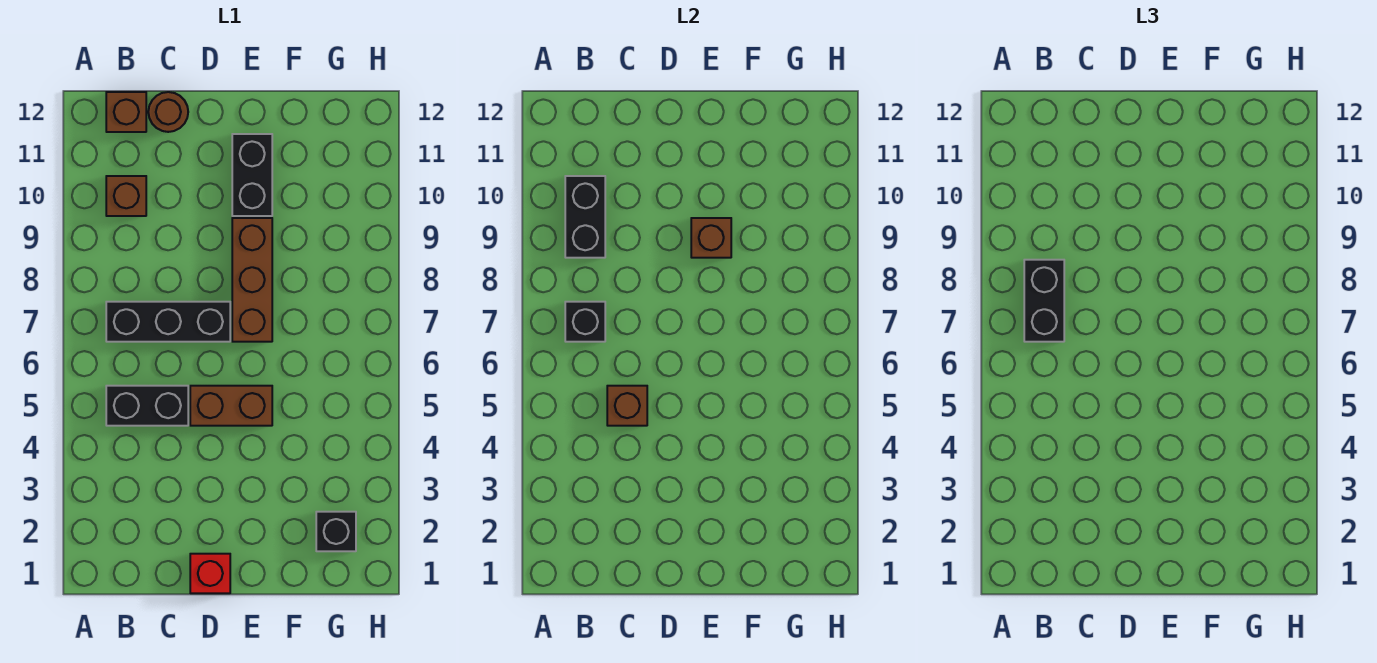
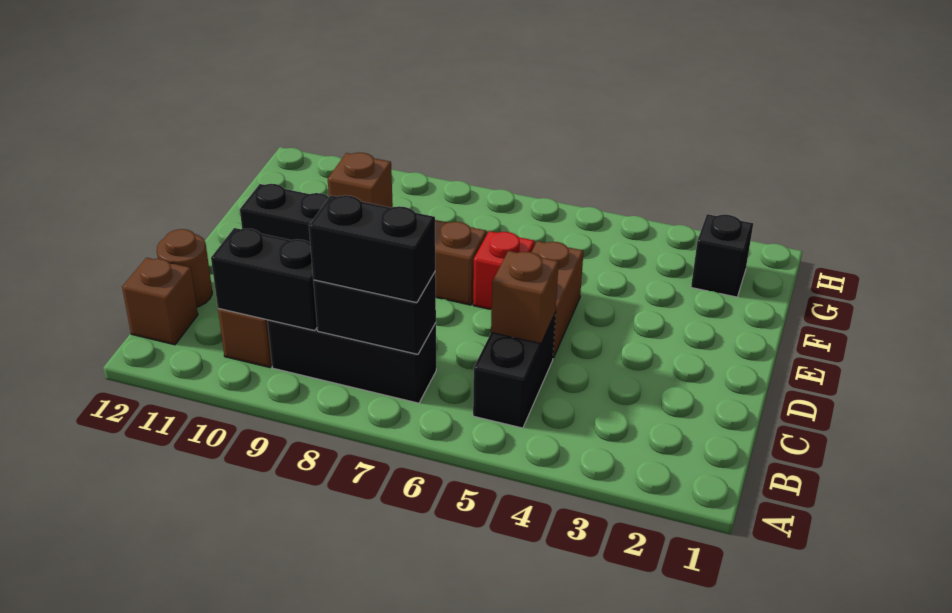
black 1x3 brick [106,302,230,342] -> black 1x3 brick turned to [267,320,436,403]
black 1x1 brick [565,302,605,342] -> black 1x2 brick [313,273,436,354]
red 1x1 brick [190,554,230,593] -> red 1x1 brick moved to [473,231,535,310]

